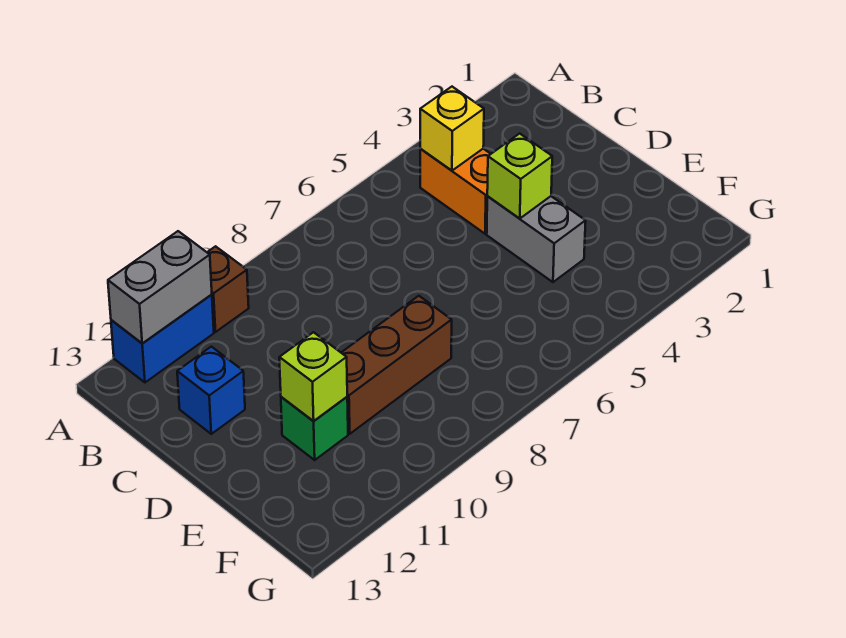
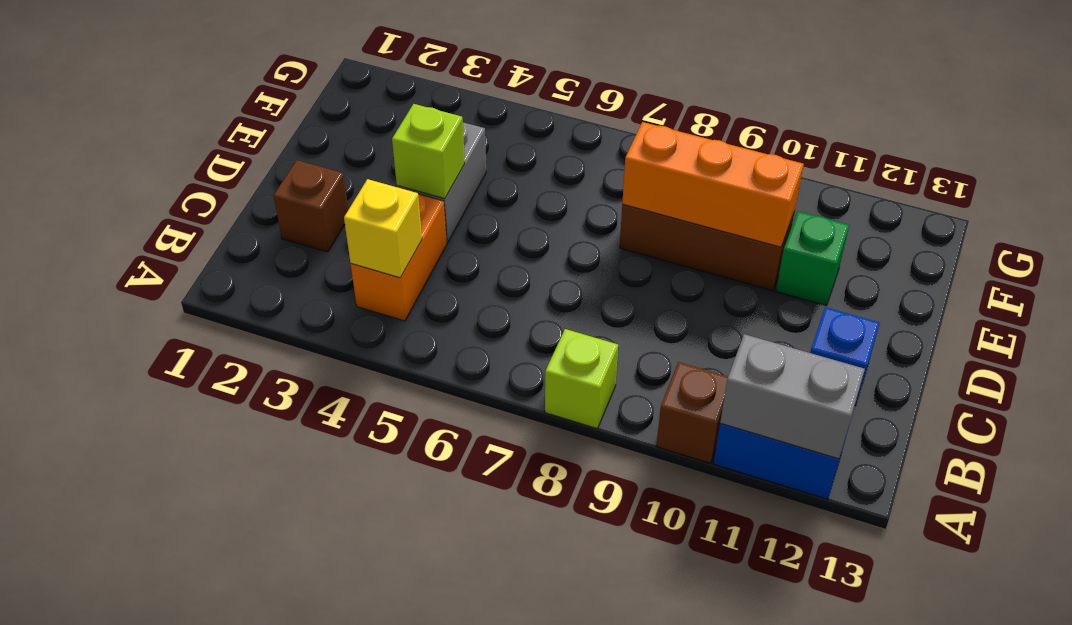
none -> brown 1x1 brick [273,160,348,252]
none -> orange 1x3 brick [622,122,804,247]
lime 1x1 brick [279,332,347,421] -> lime 1x1 brick moved to [545,329,618,428]

